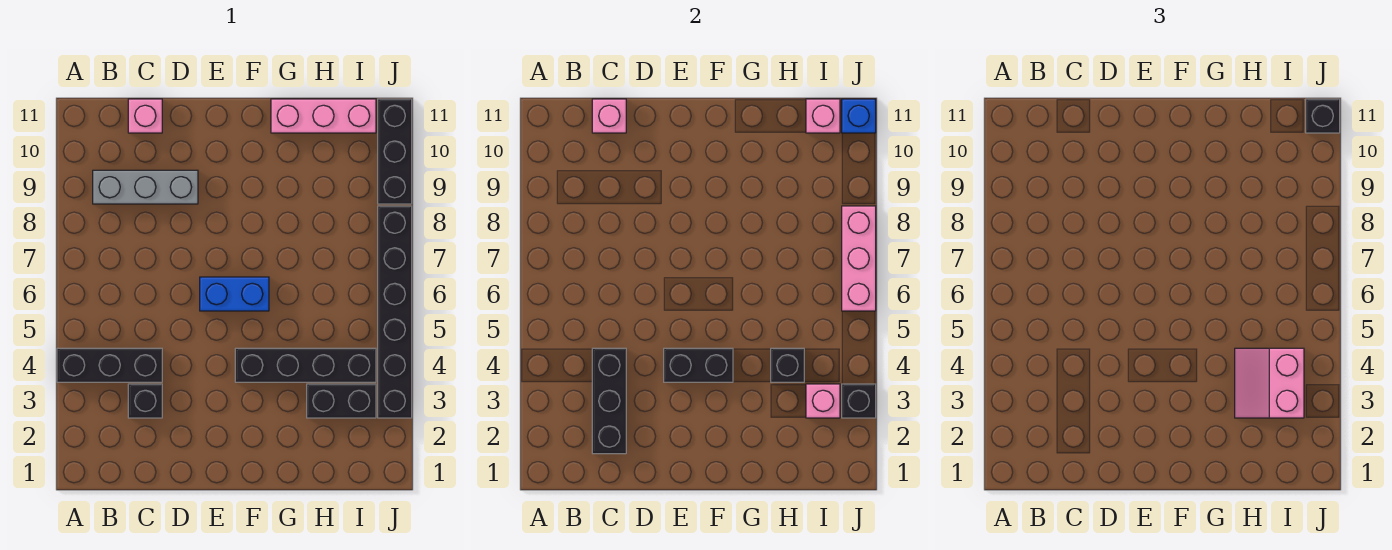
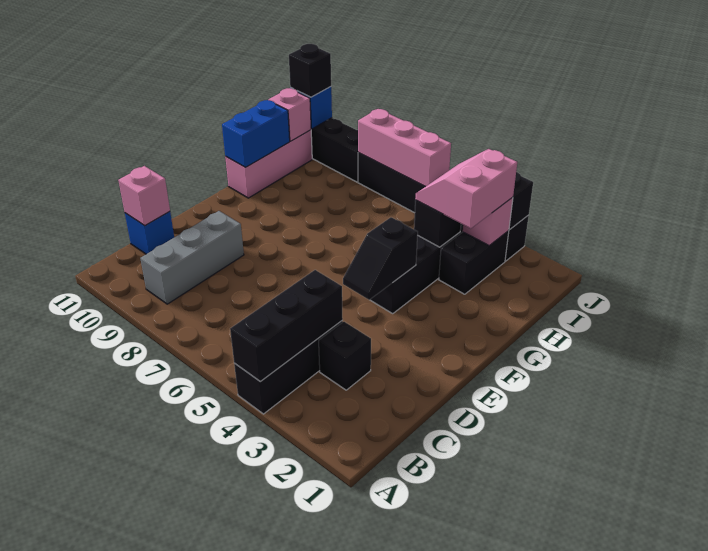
black 1x3 brick [592,348,626,454] -> black 1x3 brick turned to [230,270,343,382]
pink 1x1 brick [128,99,162,133] -> blue 1x1 brick [125,211,174,254]
black 1x2 brick [664,348,733,382] -> black 1x2 slope [343,217,418,300]
blue 1x2 brick [200,277,269,311] -> blue 1x2 brick moved to [222,100,290,167]
pink 2x2 slope [1235,348,1304,418] -> pink 2x2 slope turned to [415,149,517,229]

